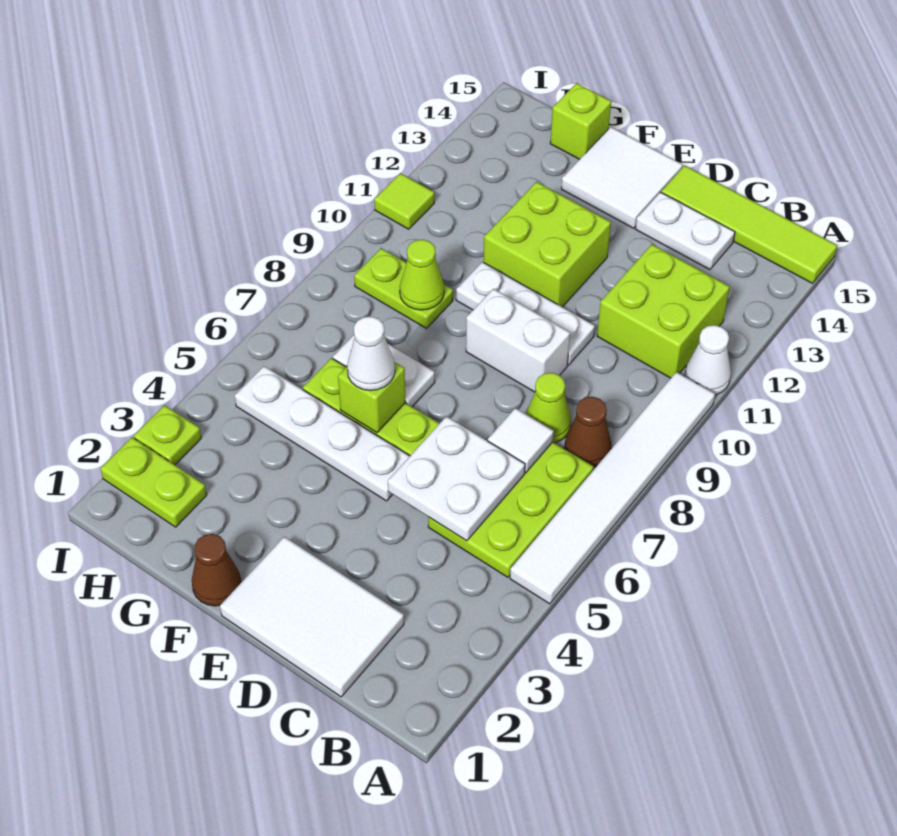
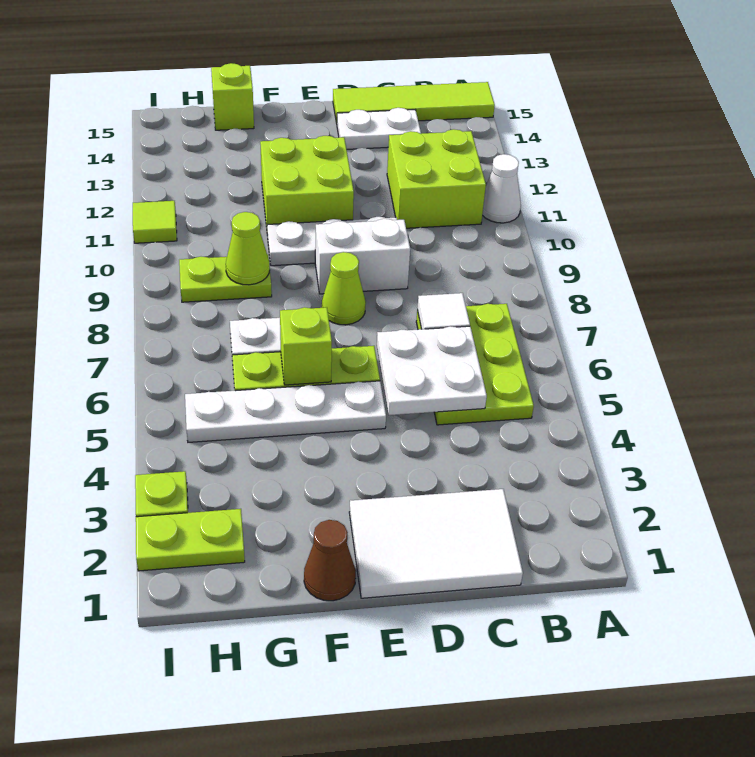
white 1x6 tile [510,372,715,604] -> none
brown 1x1 cone [564,397,611,467] -> none
lime 1x1 cone [526,373,571,443] -> lime 1x1 cone moved to [322,252,366,325]
white 2x2 tile [561,127,683,228] -> none
white 1x1 cone [347,316,395,391] -> none

